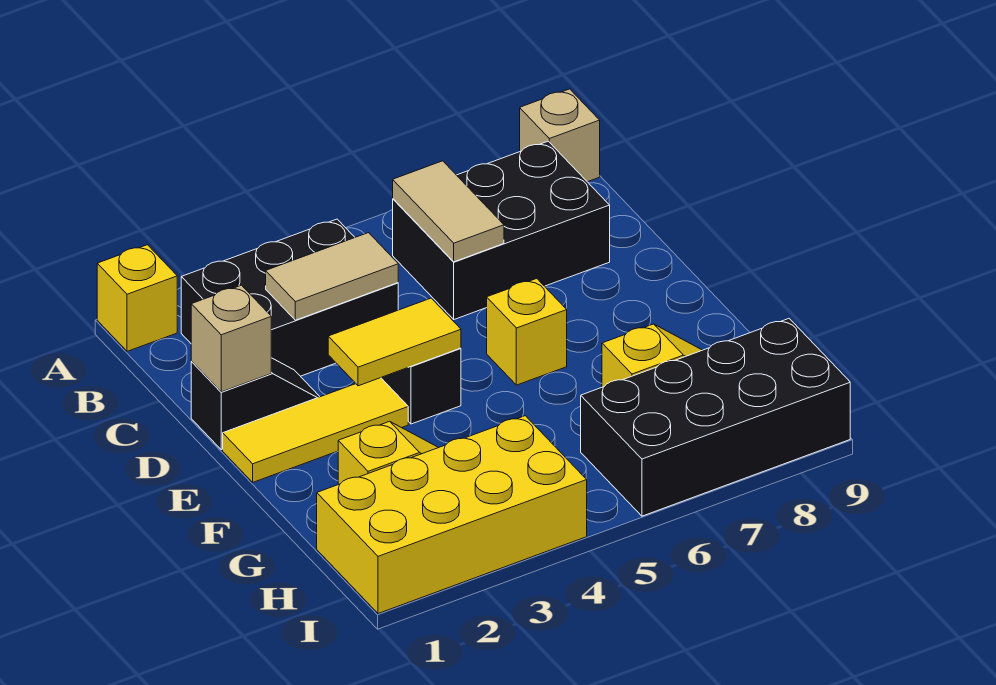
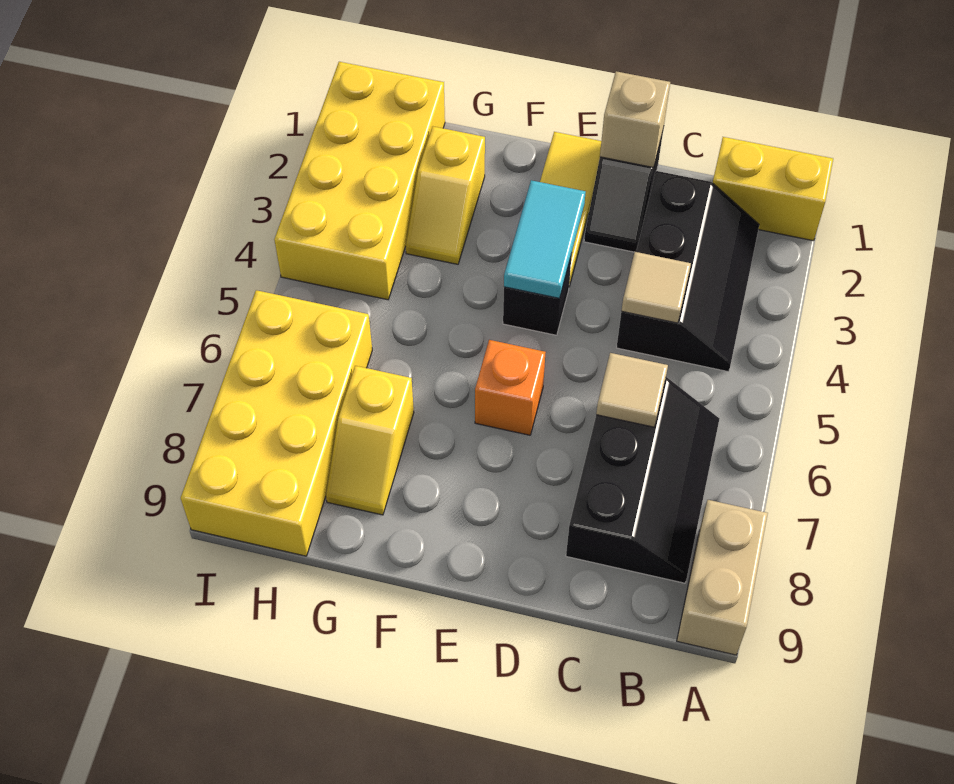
yellow 1x1 brick [97,245,177,351] -> yellow 1x2 brick [713,137,833,241]
tan 1x1 brick [520,89,600,182] -> tan 1x2 brick [677,500,768,655]
black 2x3 brick [181,219,398,376] -> black 2x3 slope [617,171,759,372]
black 2x3 brick [393,141,610,319] -> black 2x3 slope [566,377,720,583]
tan 1x2 tile [393,161,504,262] -> tan 1x1 tile [596,353,668,427]
tan 1x2 tile [266,233,398,320] -> tan 1x1 tile [622,252,691,323]
yellow 1x2 tile [328,298,461,386] -> cyan 1x2 tile [504,180,586,298]
yellow 1x1 brick [487,279,567,385] -> orange 1x1 brick [475,340,546,435]
black 2x4 brick [581,319,850,516] -> yellow 2x4 brick [181,290,372,556]

